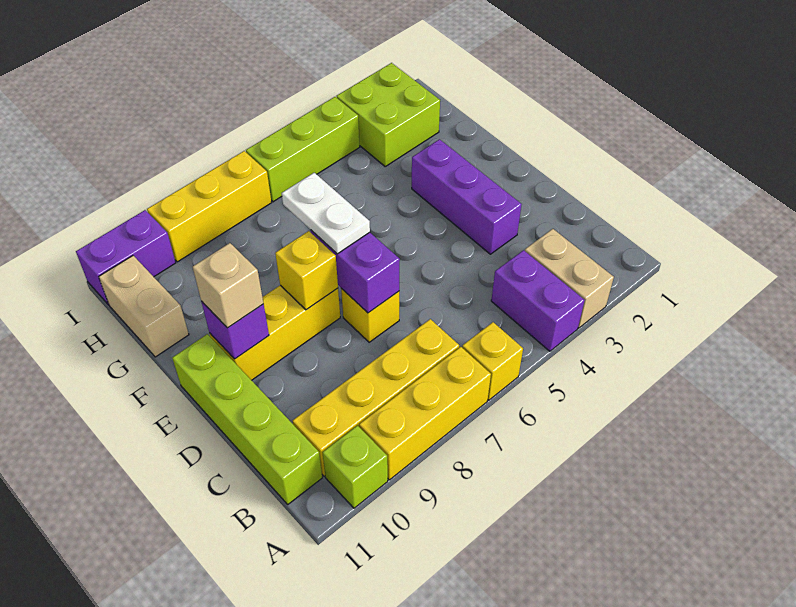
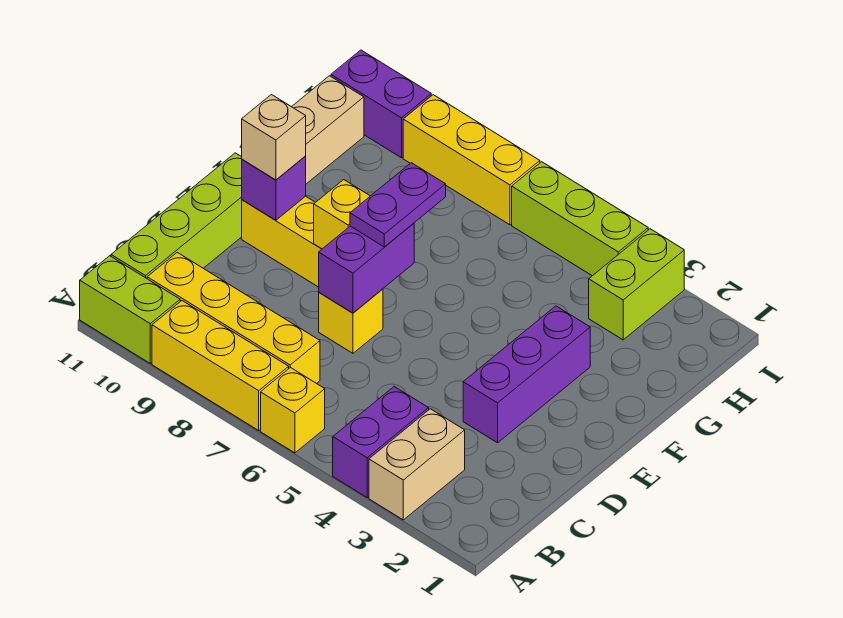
lime 1x1 brick [322,426,388,508] -> lime 1x2 brick [80,256,180,363]
white 1x2 plate [282,173,370,254] -> purple 1x2 plate [350,163,446,247]
lime 2x2 brick [337,63,440,166] -> lime 1x2 brick [589,229,684,340]

